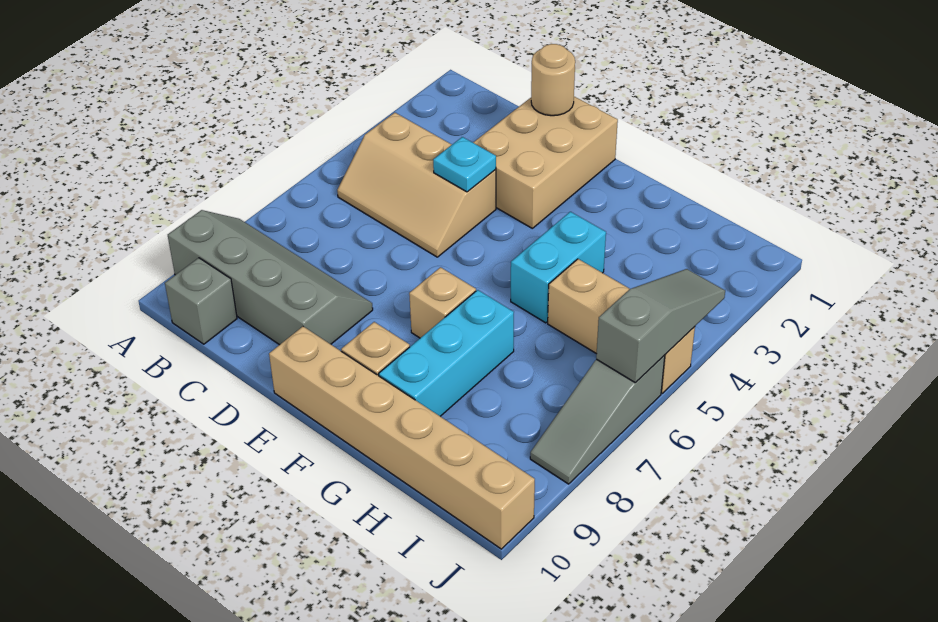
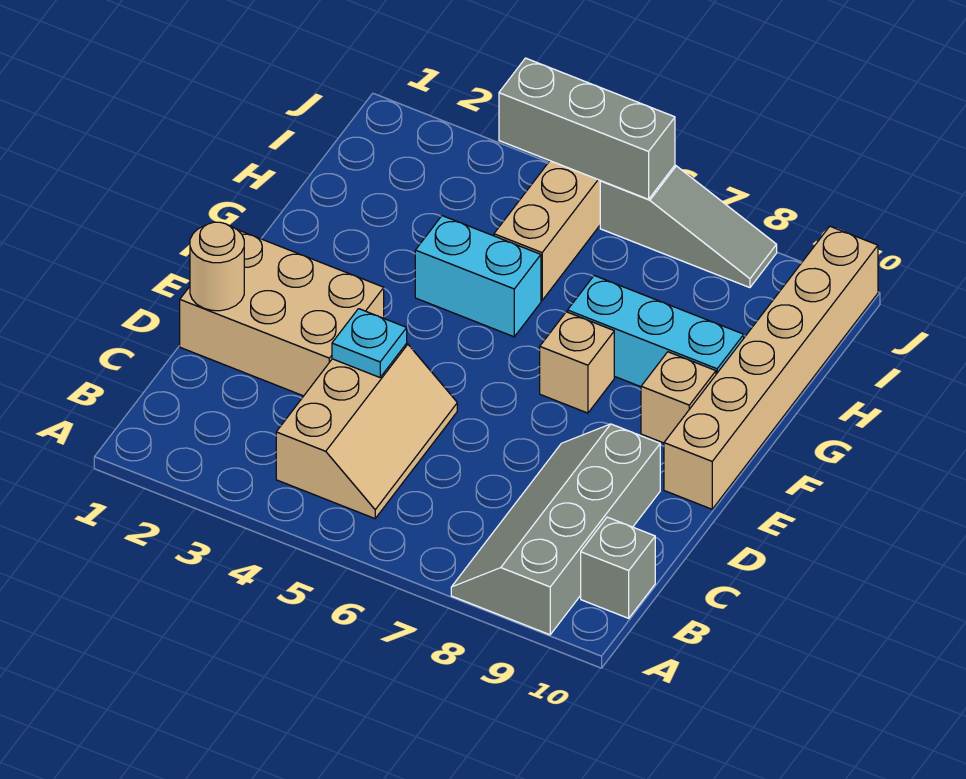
grey 1x3 slope [596,269,725,383] -> grey 1x3 brick [499,58,675,199]

